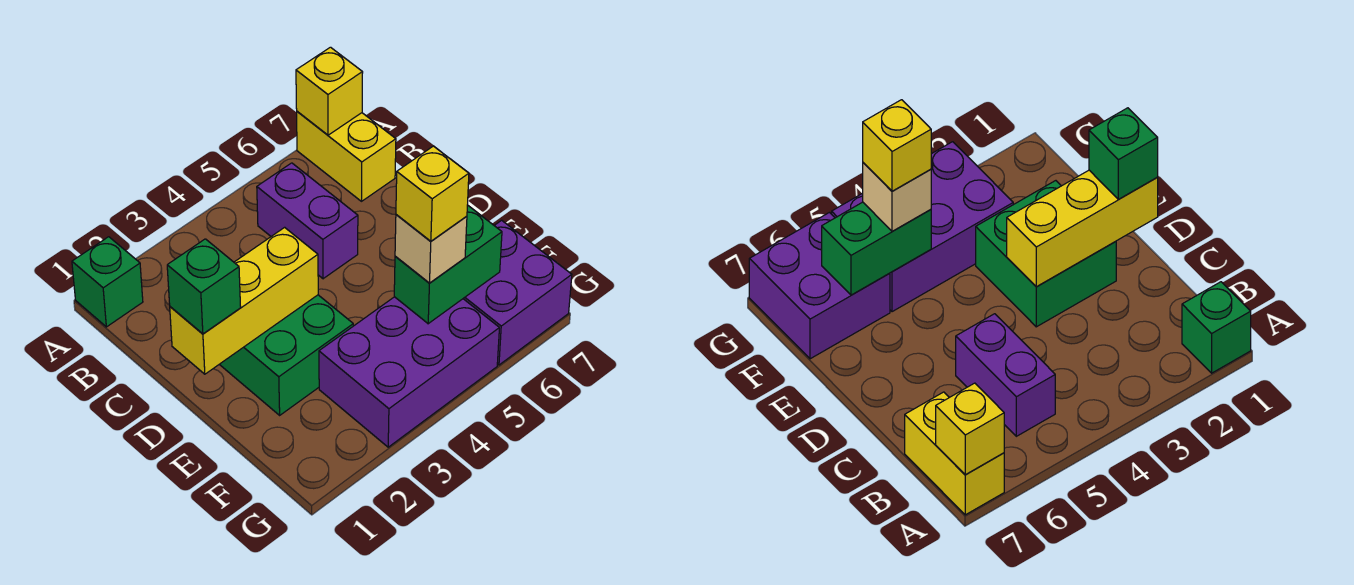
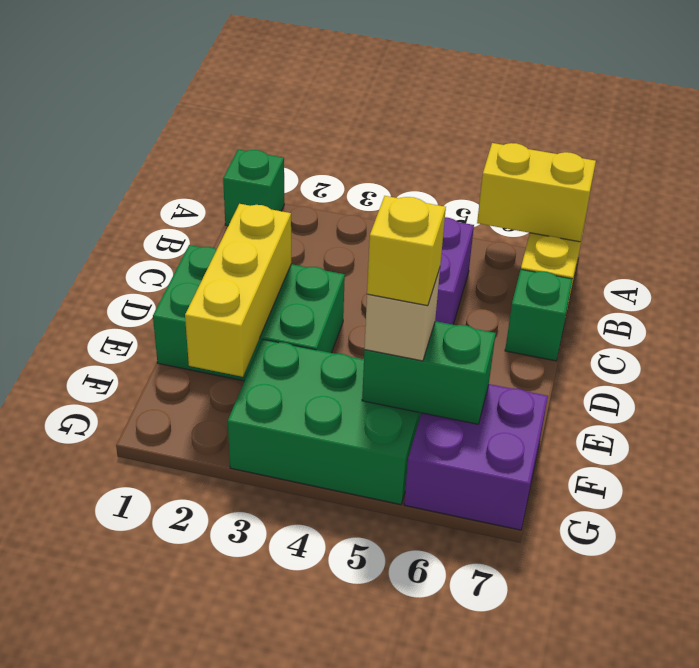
yellow 1x1 brick [296,47,363,135] -> yellow 1x2 brick [477,143,596,242]
yellow 1x3 brick [170,227,318,374] -> yellow 1x3 brick turned to [185,204,291,377]
green 1x1 brick [167,239,241,334] -> green 1x1 brick moved to [505,269,572,361]
green 2x2 brick [219,295,353,415] -> green 2x3 brick [153,245,345,381]
purple 2x3 brick [319,297,499,447] -> green 2x3 brick [228,339,421,505]

